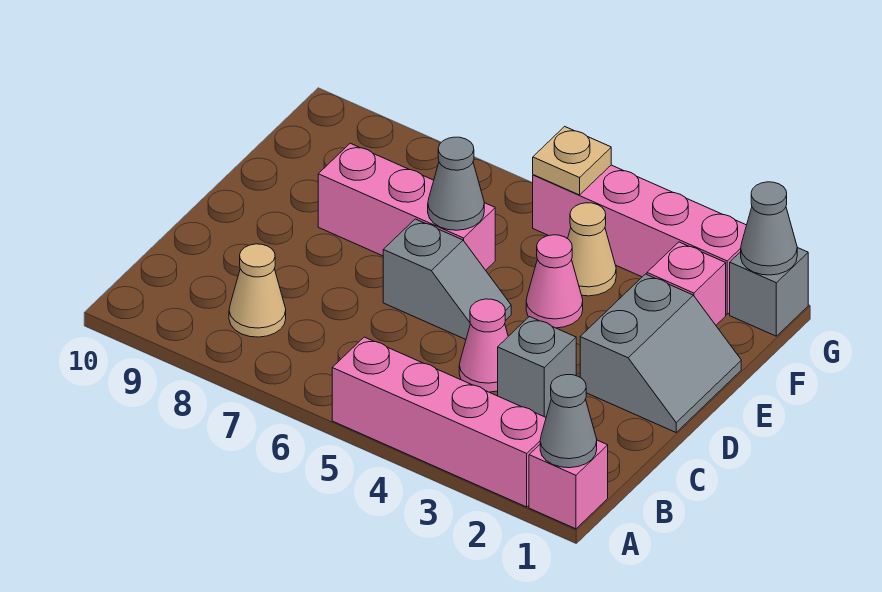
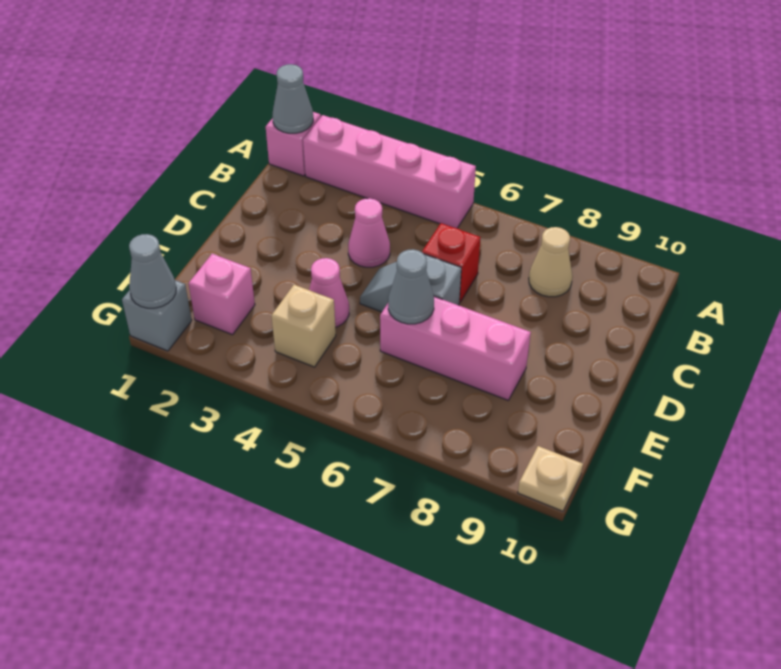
grey 1x1 brick [498,317,576,417] -> none
none -> red 1x1 brick [422,223,481,303]
grey 2x2 slope [580,274,741,432] -> none
tan 1x1 cone [568,203,616,296] -> tan 1x1 brick [271,285,336,367]
pink 1x4 brick [533,165,747,314] -> none
tan 1x1 plate [533,126,611,195] -> tan 1x1 plate moved to [518,446,583,511]

